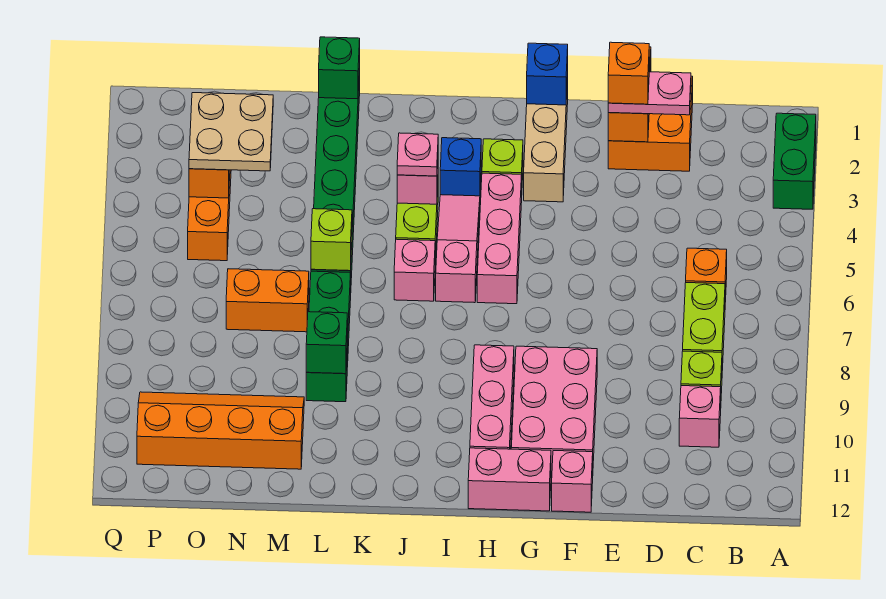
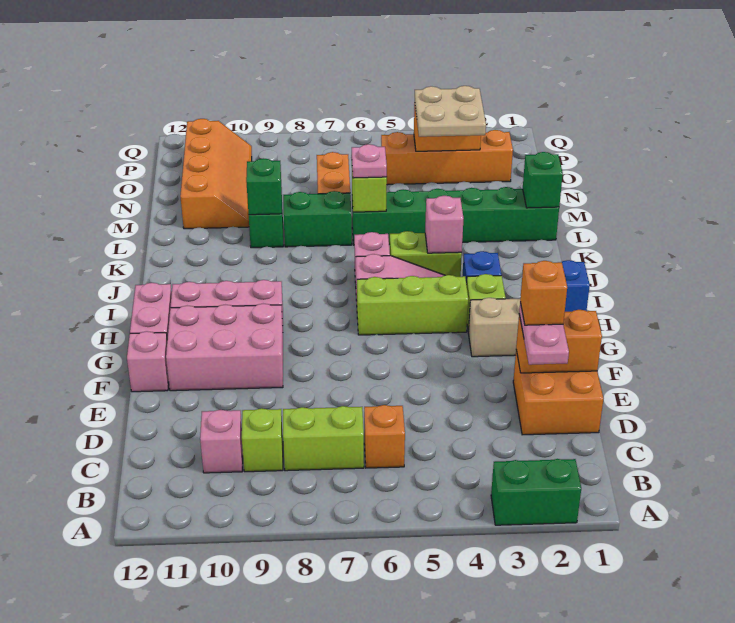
pink 1x3 brick [477,173,522,304] -> lime 1x3 brick [357,275,468,335]
pink 1x1 plate [397,133,438,176] -> pink 1x1 plate moved to [352,144,387,178]

